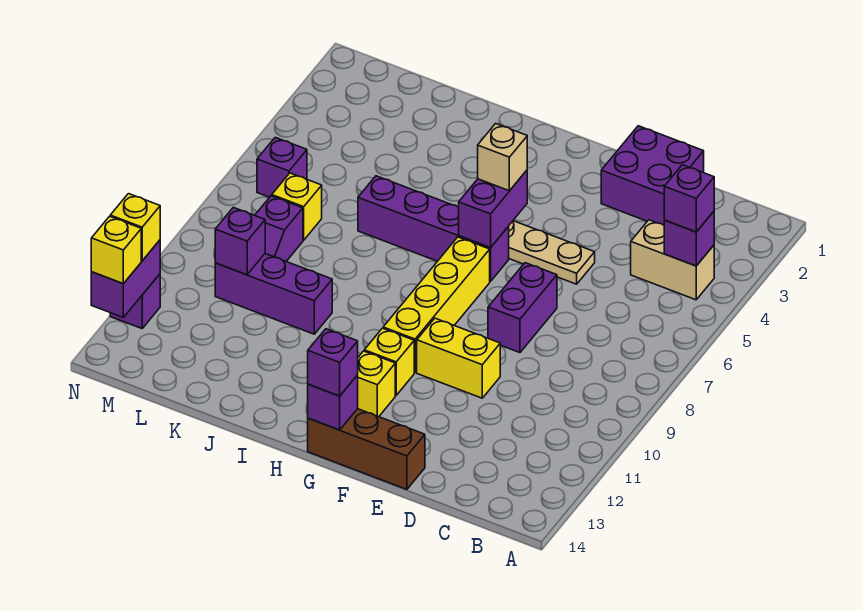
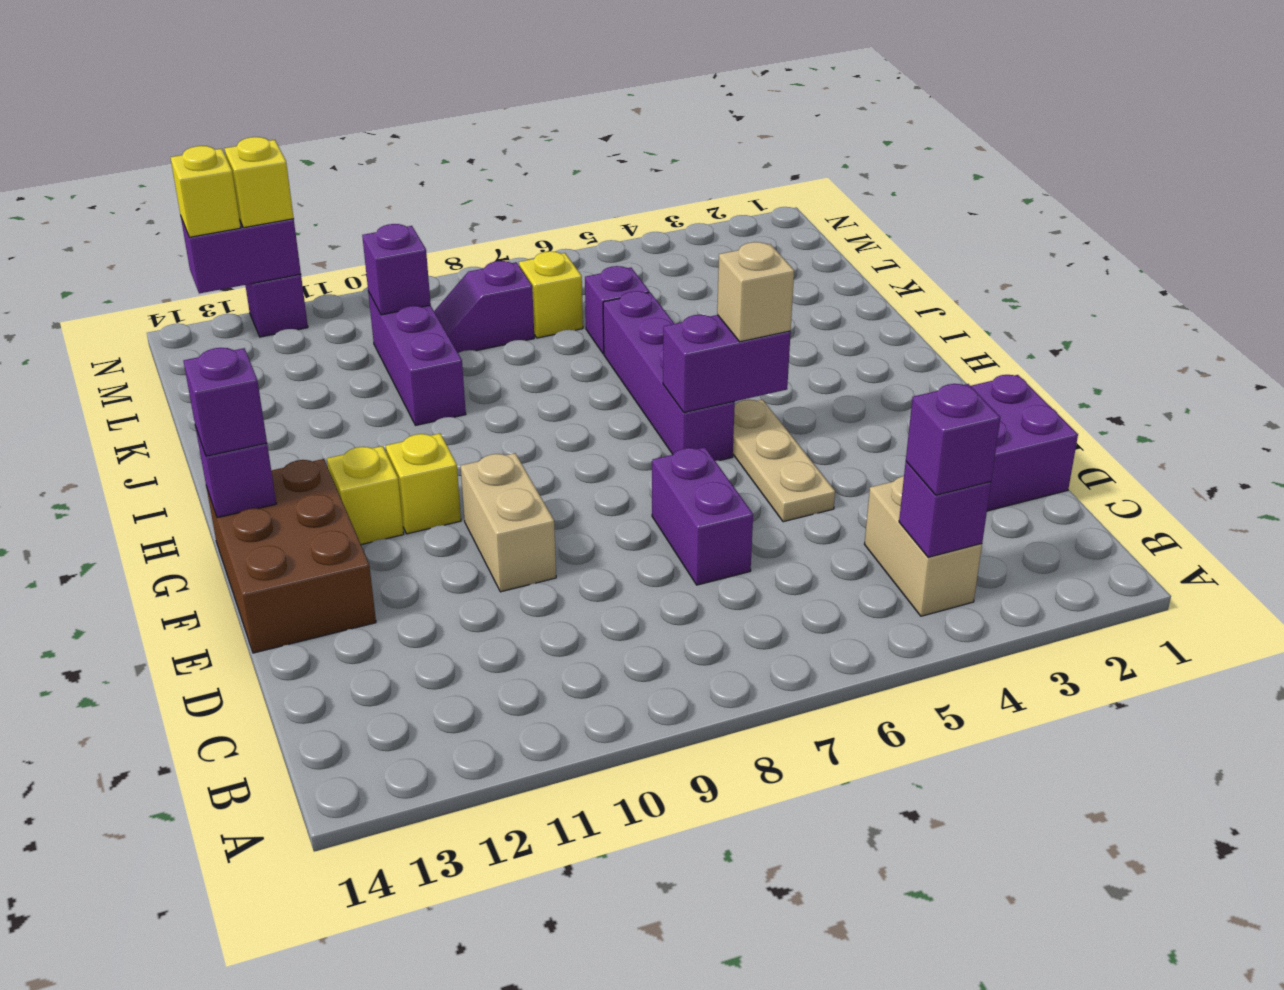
purple 1x2 brick [488,263,557,353] -> purple 1x2 brick turned to [652,447,753,585]
yellow 1x2 brick [417,318,500,398] -> tan 1x2 brick [461,453,556,592]
brown 1x3 brick [308,409,425,489] -> brown 2x3 brick [206,459,376,653]
yellow 1x4 brick [383,237,490,373] -> none
purple 1x1 brick [257,137,307,197] -> purple 1x1 brick moved to [585,266,649,354]

